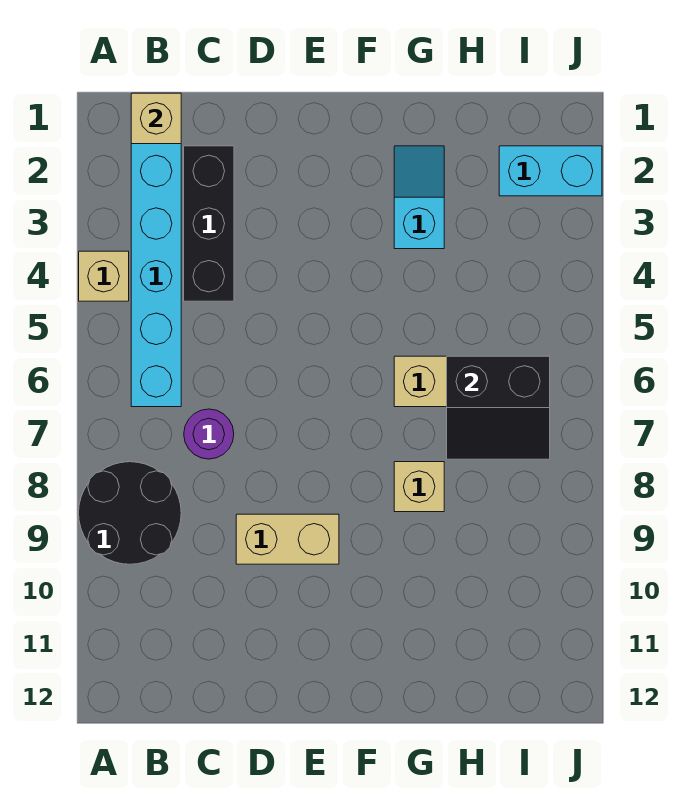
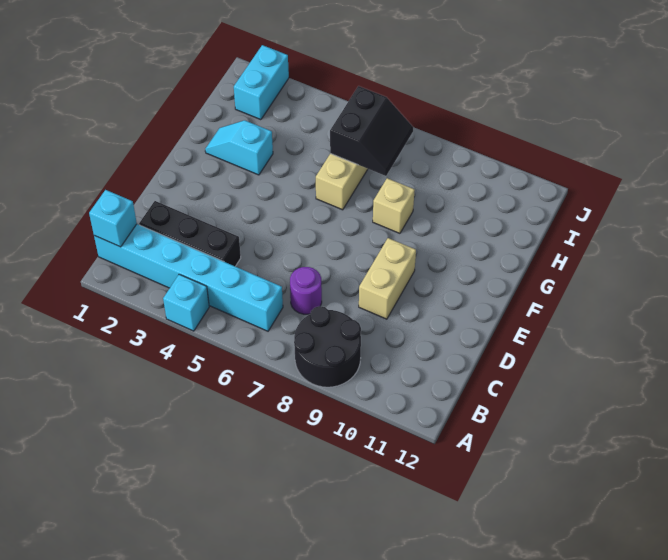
tan 1x1 brick [79,251,129,301] -> cyan 1x1 brick [163,274,209,331]
tan 1x1 brick [131,93,181,144] -> cyan 1x1 brick [89,190,137,247]

